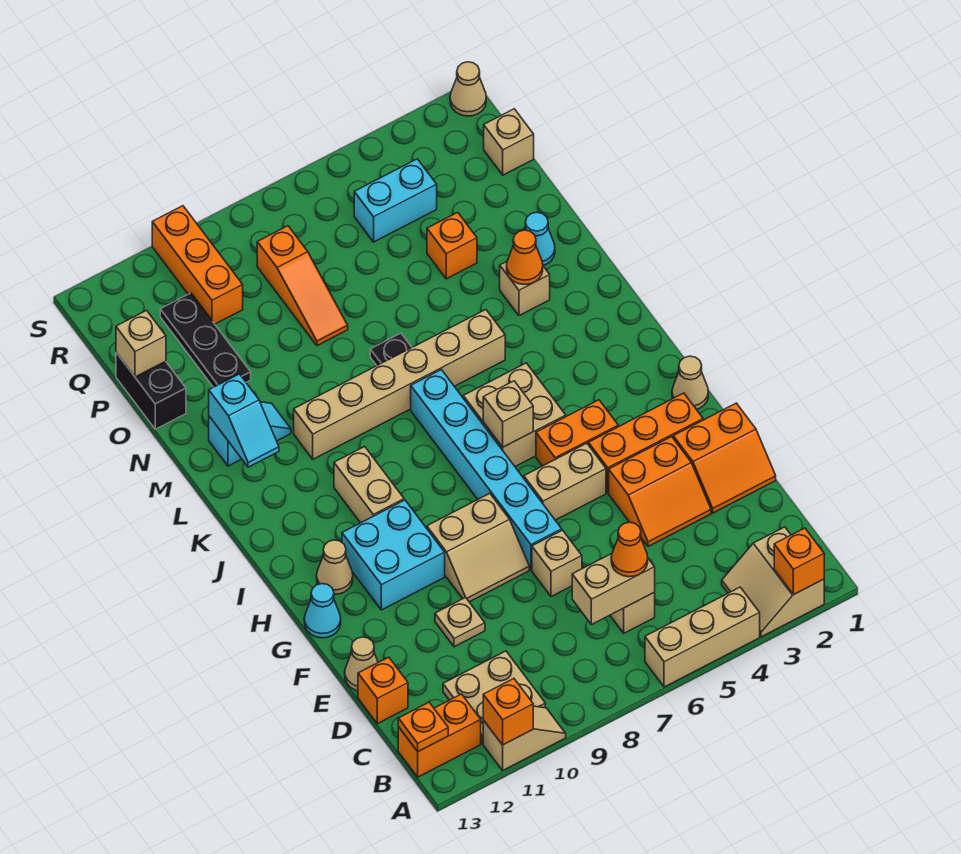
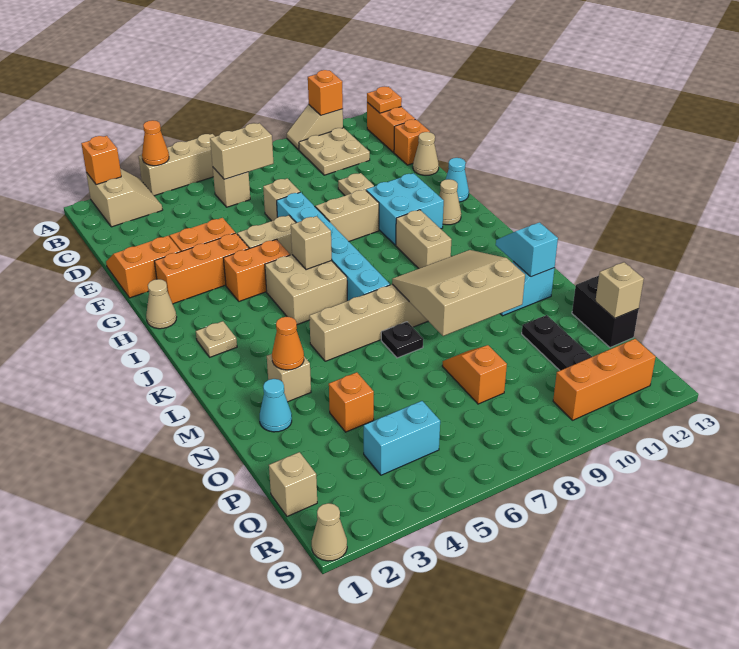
orange 1x2 brick [398,694,481,777] -> orange 1x2 brick turned to [367,103,415,153]
orange 1x1 cone [611,522,648,577] -> orange 1x1 cone moved to [142,120,169,166]
none -> tan 1x1 plate [196,321,237,357]
none -> tan 3x3 slope [392,250,525,336]
orange 1x3 slope [257,226,348,346] -> orange 1x2 slope [442,345,507,404]
orange 1x3 brick [152,206,243,324] -> orange 1x3 brick turned to [553,339,656,420]

